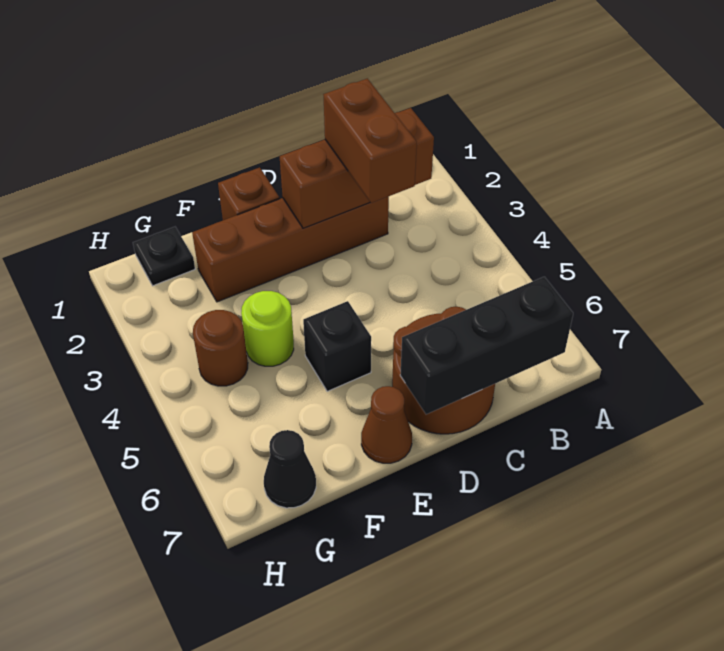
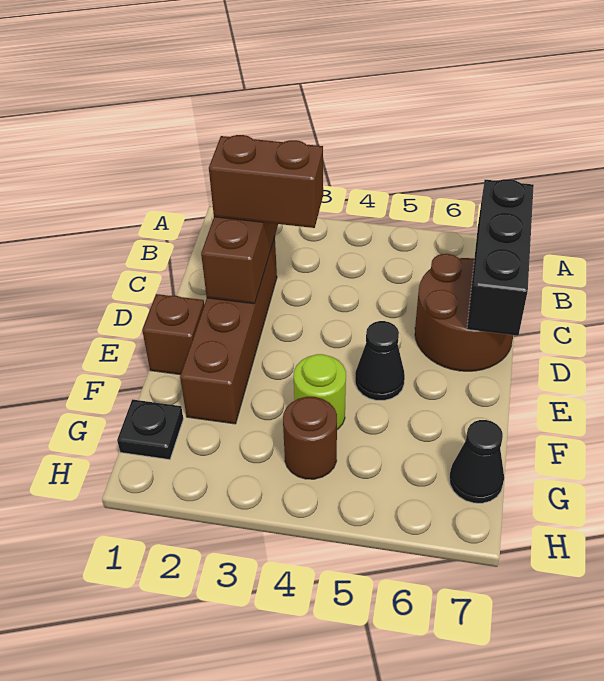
black 1x1 brick [303,301,371,391] -> black 1x1 cone [355,321,405,400]
brown 1x1 cone [361,386,412,463] -> none

